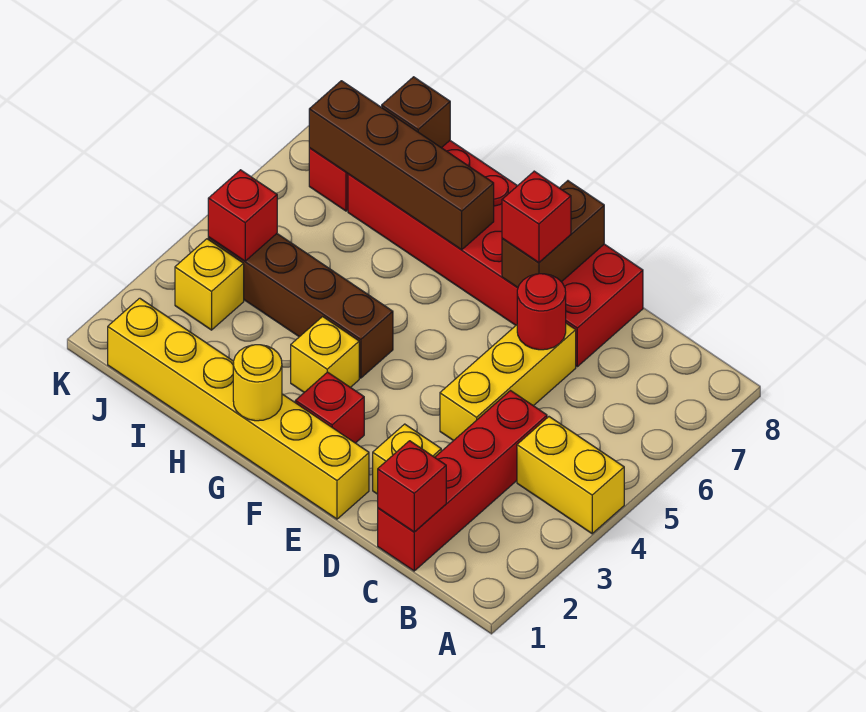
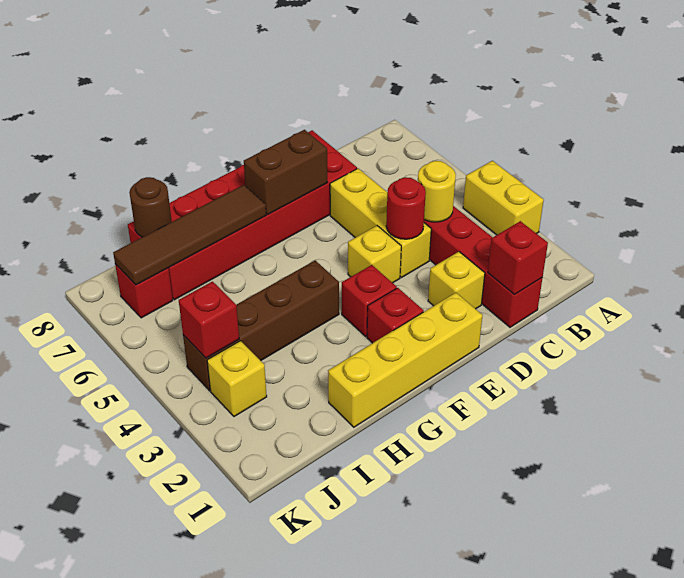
yellow 1x2 brick [517,417,624,534] -> yellow 1x2 brick turned to [463,161,544,235]
red 1x1 round brick [517,274,566,350] -> red 1x1 round brick moved to [386,177,426,239]
yellow 1x6 brick [108,298,369,519] -> yellow 1x4 brick [328,293,483,427]
brown 1x2 brick [502,181,604,288] -> brown 1x2 brick turned to [244,130,328,214]
red 1x1 brick [502,171,571,263] -> red 1x1 brick moved to [342,265,397,337]
yellow 1x1 round brick [233,345,282,421] -> yellow 1x1 round brick moved to [418,161,456,222]
yellow 1x1 brick [291,317,359,392] -> yellow 1x1 brick moved to [348,226,401,283]
brown 1x4 brick [309,81,494,250] -> brown 1x4 tile [113,185,266,285]
brown 1x1 brick [382,77,450,148] -> brown 1x1 round brick [129,177,172,237]

